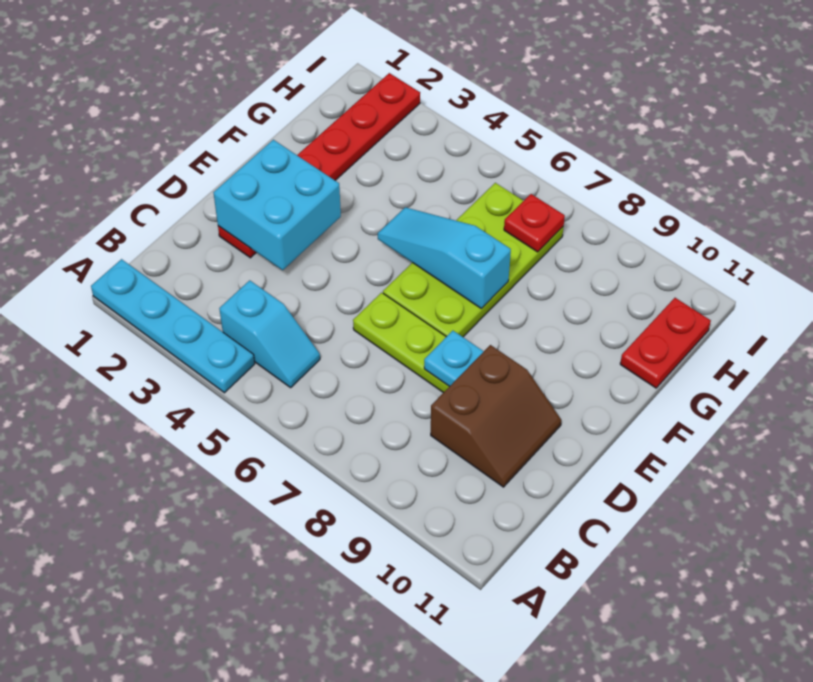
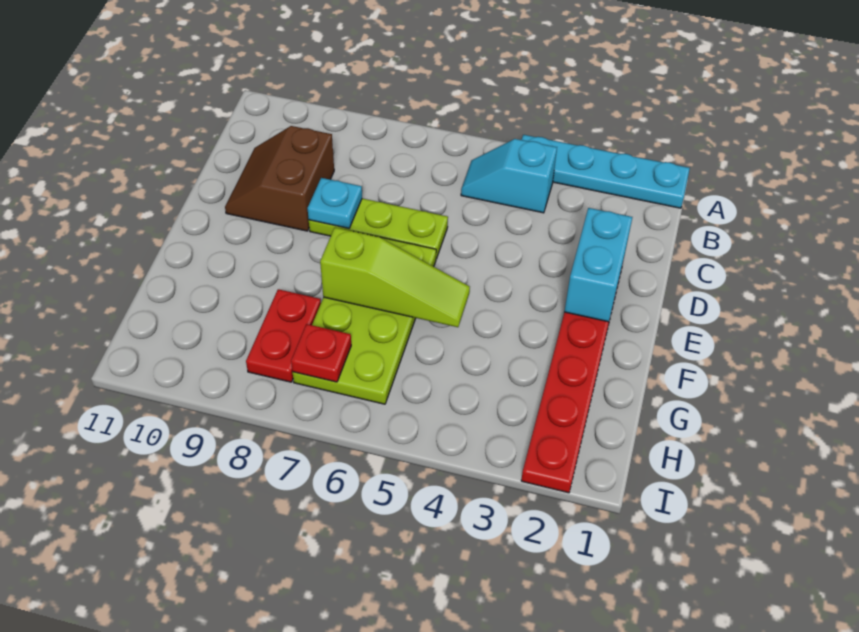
cyan 2x2 brick [213,140,341,270] -> cyan 1x2 brick [564,208,632,322]
cyan 1x3 slope [378,207,511,309] -> lime 1x3 slope [320,228,470,327]
red 1x2 plate [620,298,711,388] -> red 1x2 plate moved to [246,289,321,382]

